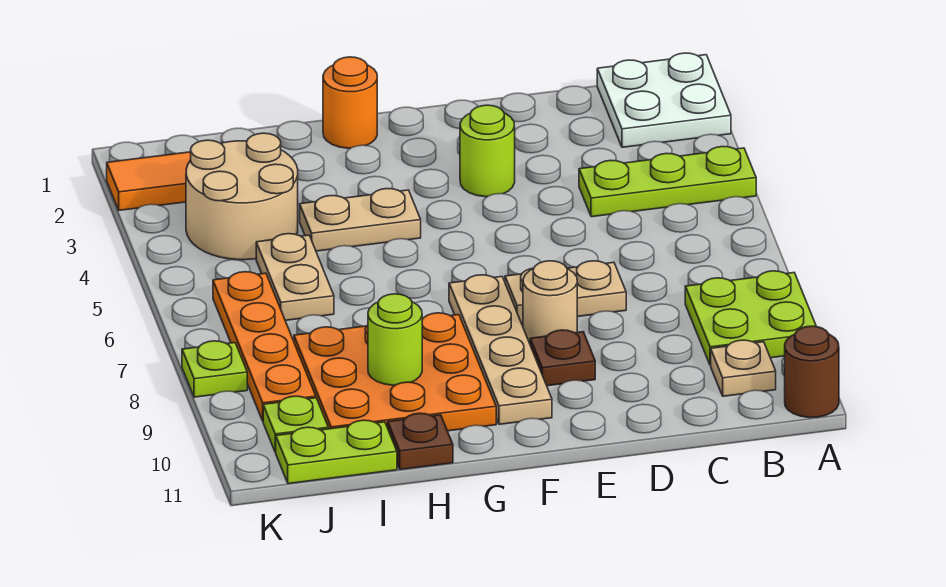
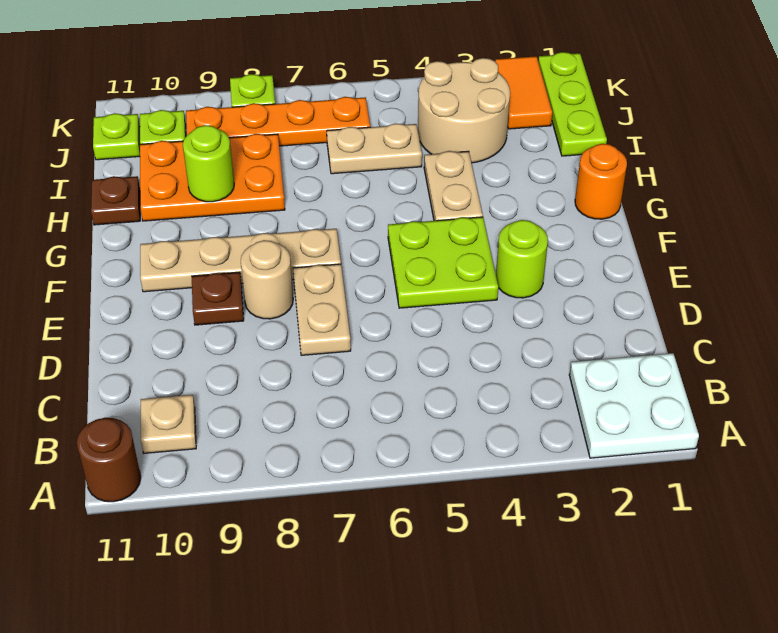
lime 1x3 plate [579,147,756,217] -> lime 1x3 plate moved to [538,52,607,156]
lime 2x2 plate [685,271,816,365] -> lime 2x2 plate moved to [388,217,498,308]
orange 3x3 plate [294,313,496,431] -> orange 2x3 plate [140,134,285,221]
lime 1x2 plate [276,420,397,484] -> lime 1x1 plate [93,113,140,160]

